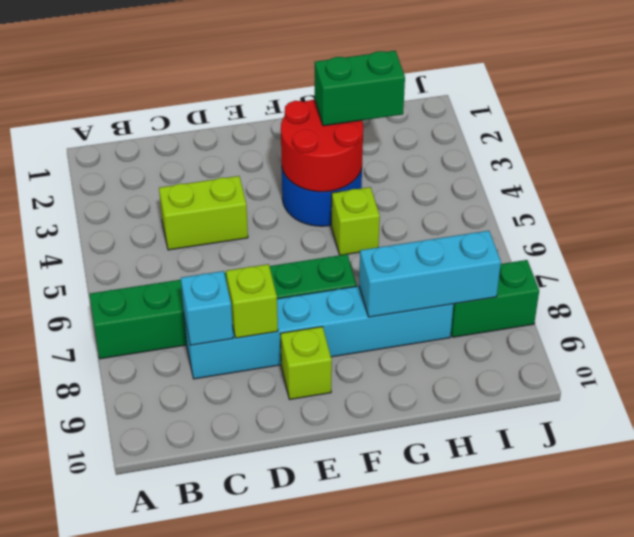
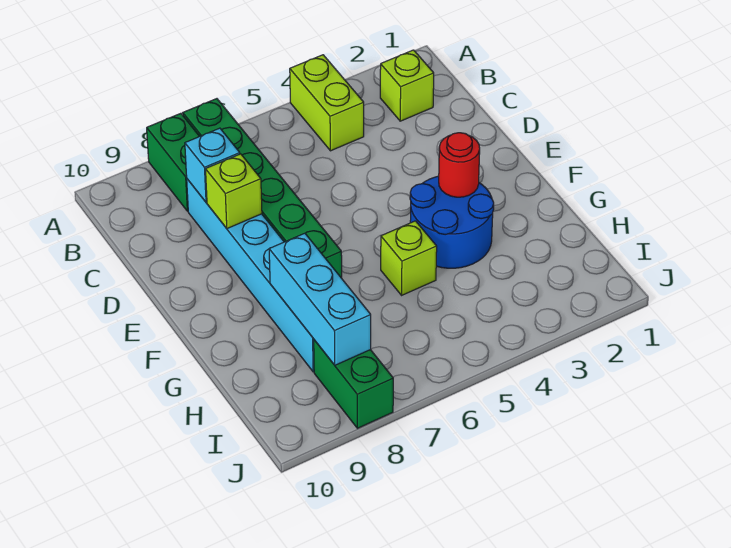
lime 1x2 brick [159,176,248,250] -> lime 1x2 brick moved to [290,55,364,151]
lime 1x1 brick [280,327,332,399] -> lime 1x1 brick moved to [380,50,434,121]
red 2x2 round brick [281,100,363,192] -> red 1x1 round brick [439,133,480,197]
green 1x2 brick [315,51,405,126] -> green 1x2 brick moved to [147,113,199,211]

